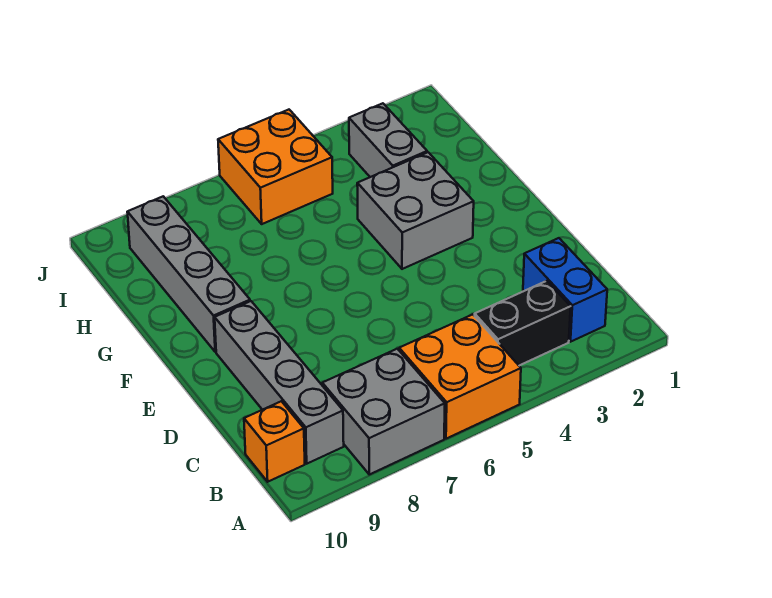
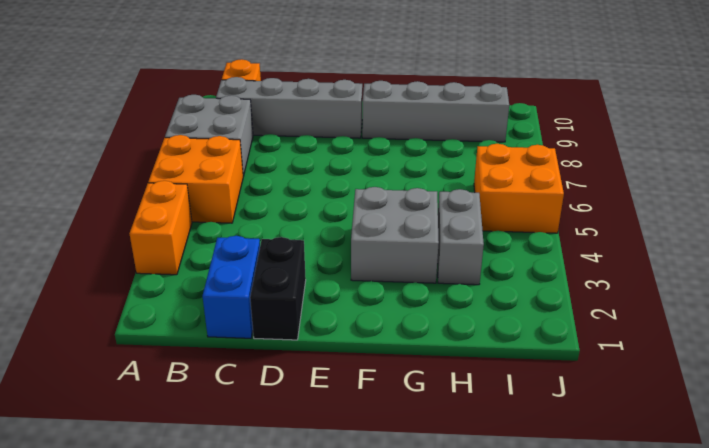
none -> orange 1x2 brick [129,181,192,275]
blue 1x2 brick [523,238,607,342] -> blue 1x2 brick turned to [203,236,260,338]
black 1x2 brick [475,281,571,366] -> black 1x2 brick moved to [250,237,306,340]
grey 1x2 brick [349,103,427,177] -> grey 1x2 brick turned to [437,189,484,285]

